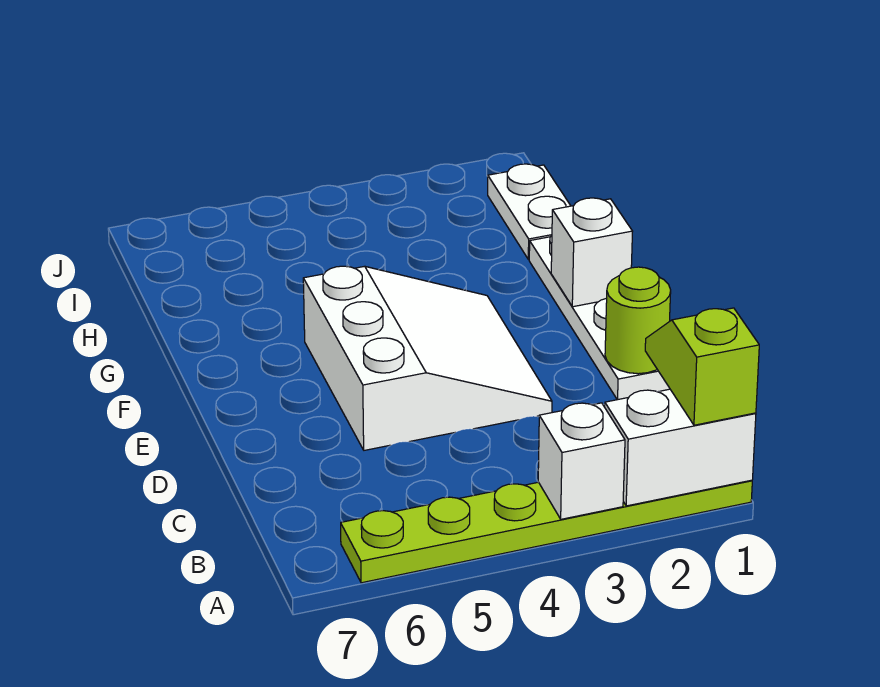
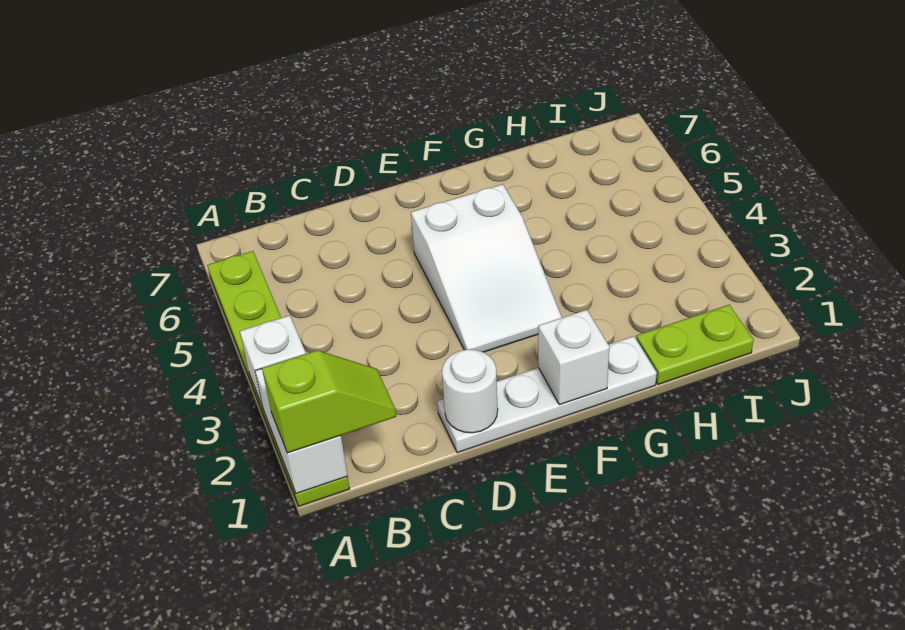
lime 1x1 round brick [605,267,671,374] -> white 1x1 round brick [442,349,498,433]
white 3x3 slope [303,266,552,450] -> white 2x3 slope [411,184,562,352]
white 1x2 plate [488,164,571,260] -> lime 1x2 plate [636,305,754,384]

